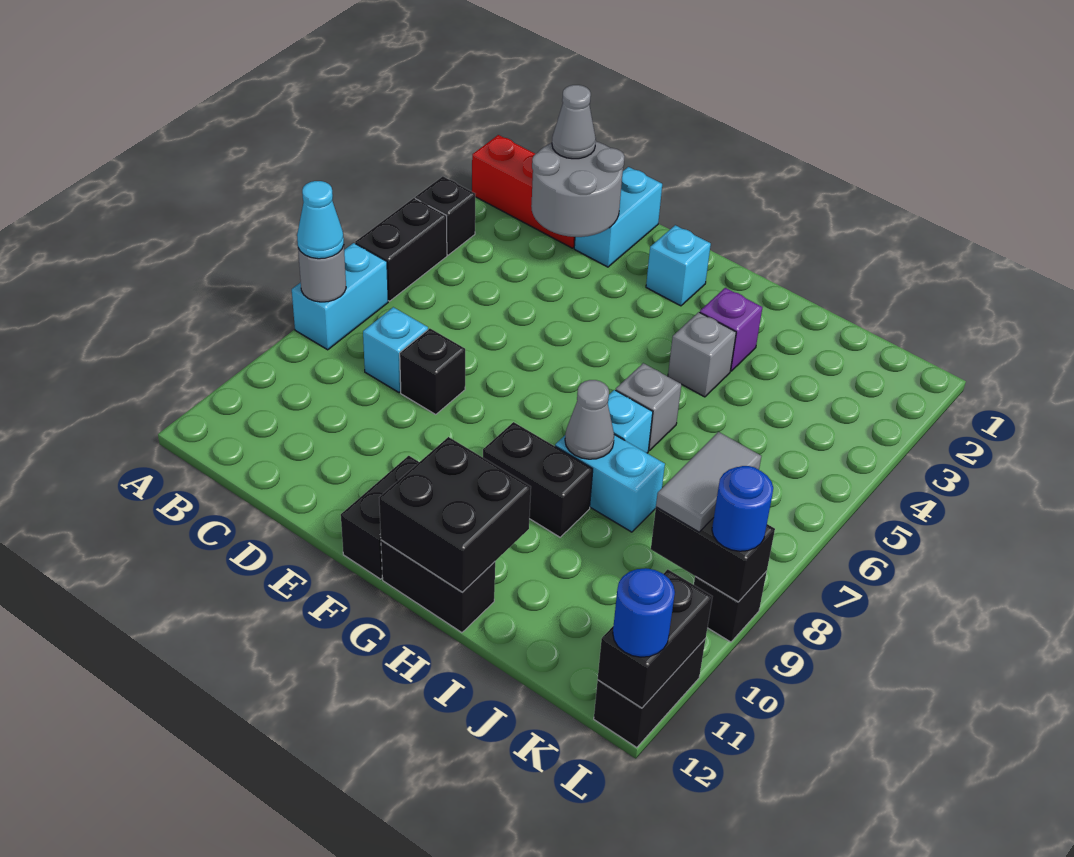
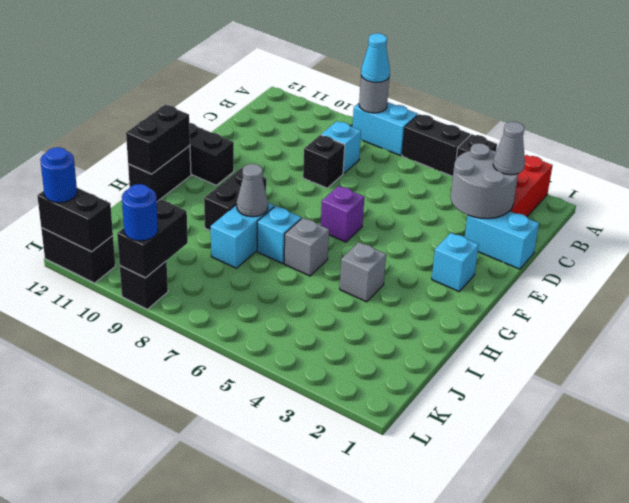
black 2x2 brick [379,437,531,592] -> black 1x2 brick [126,105,190,174]
purple 1x1 brick [700,288,763,371] -> purple 1x1 brick moved to [321,186,364,242]
grey 1x2 tile [656,432,761,532] -> none

